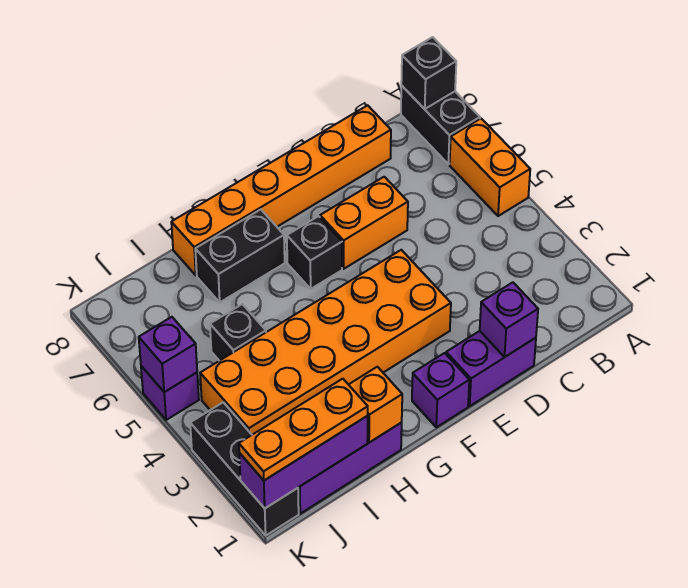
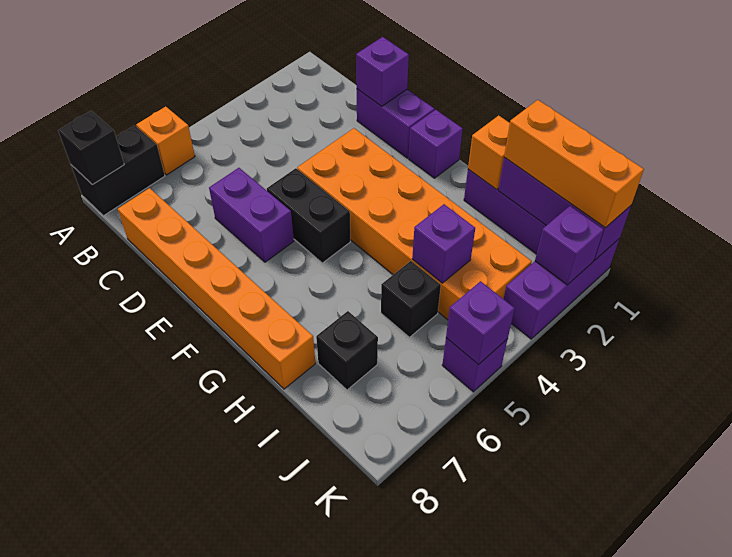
orange 1x2 brick [450,119,530,216] -> orange 1x1 brick [136,106,195,175]
orange 1x2 brick [320,177,408,269] -> purple 1x2 brick [209,168,294,262]
black 1x1 brick [287,216,342,289] -> black 1x1 brick moved to [316,311,378,390]
black 1x2 brick [195,210,285,302] -> black 1x2 brick moved to [267,168,350,263]
orange 1x3 plate [239,379,368,480] -> orange 1x3 brick [504,100,644,227]
none -> purple 1x1 brick [412,204,475,283]
black 1x3 brick [190,402,299,535] -> purple 1x3 brick [504,238,620,339]
none -> purple 1x1 brick [535,206,604,285]

